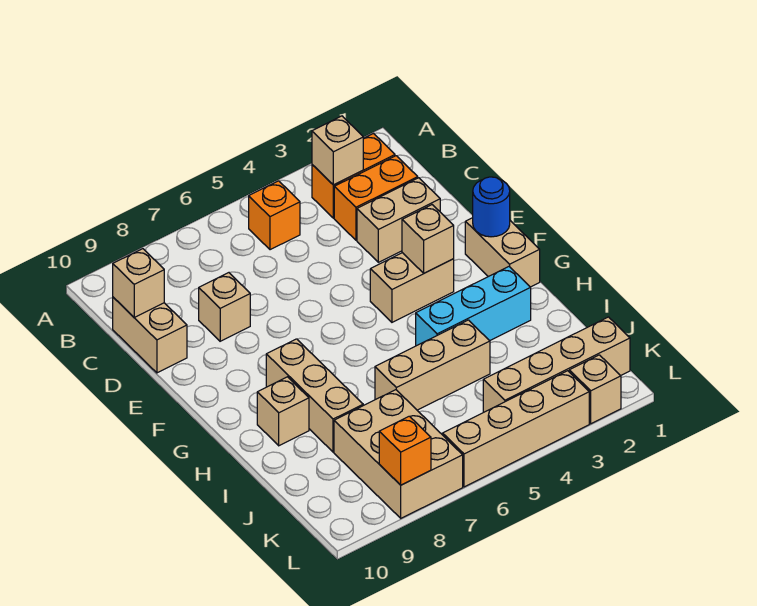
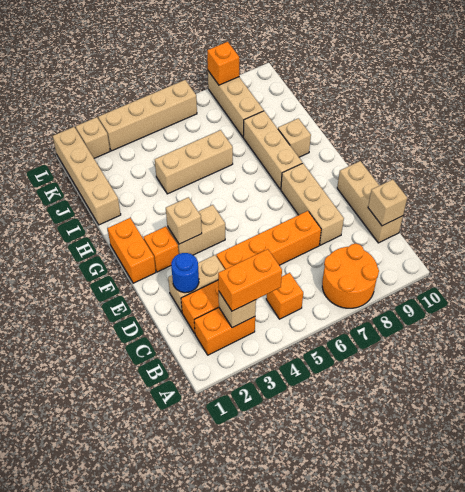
none -> orange 2x2 round brick [322,244,379,308]
none -> orange 1x2 brick [218,249,282,311]
tan 1x2 brick [113,297,187,373] -> tan 1x3 brick [337,161,403,243]
none -> orange 1x4 brick [216,211,321,269]
tan 1x1 brick [199,273,250,341] -> tan 1x3 brick [281,163,344,245]
tan 1x2 brick [465,218,540,287] -> orange 1x2 brick [108,218,156,283]
blue 1x1 round brick [473,177,510,237] -> blue 1x1 round brick moved to [171,253,199,293]
none -> orange 1x1 brick [143,227,179,272]
cyan 1x3 brick [416,267,531,346] -> none
tan 2x3 brick [334,390,463,518] -> tan 1x3 brick [208,71,264,137]
tan 1x4 brick [483,317,630,412] -> tan 1x4 brick turned to [53,127,121,225]

